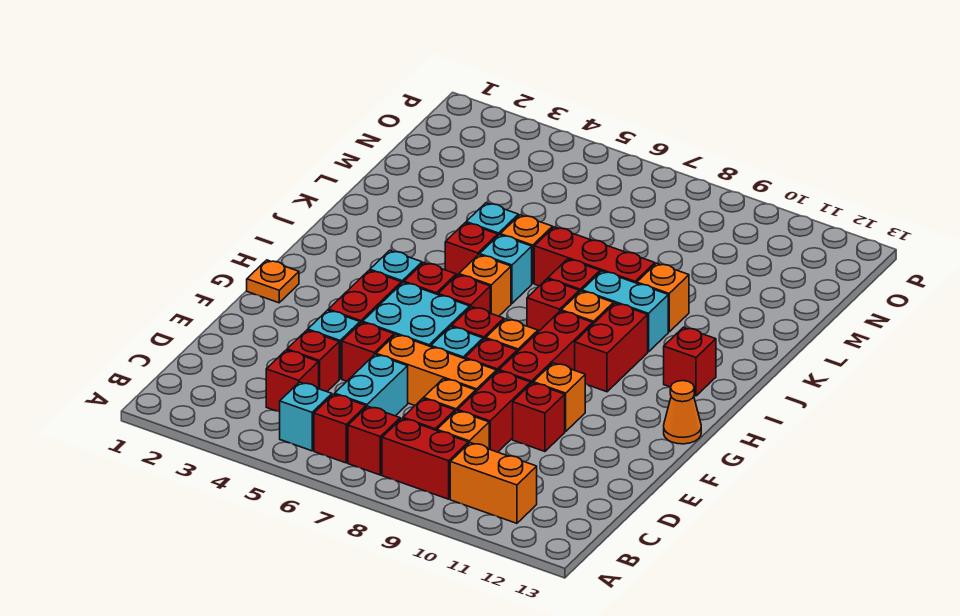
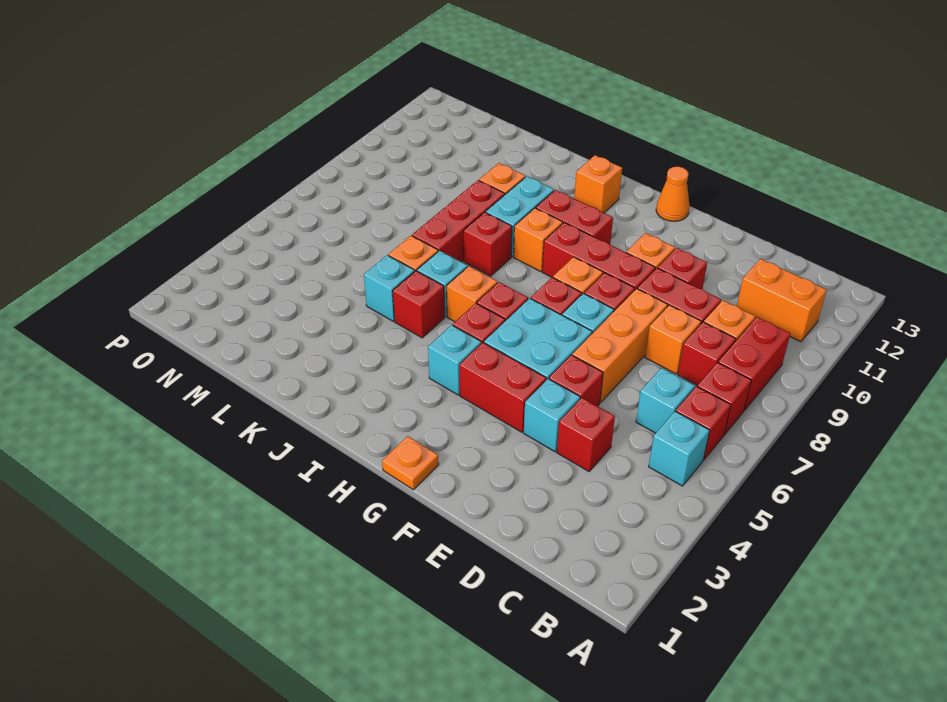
orange 1x2 brick [450,443,537,523] -> orange 1x2 brick turned to [737,259,827,342]
red 1x1 brick [266,350,319,412] -> none
cyan 1x2 brick [335,354,408,416] -> cyan 1x1 brick [636,368,695,433]
red 1x1 brick [527,279,579,332] -> none
red 1x1 brick [664,327,716,396] -> orange 1x1 brick [574,155,622,213]

